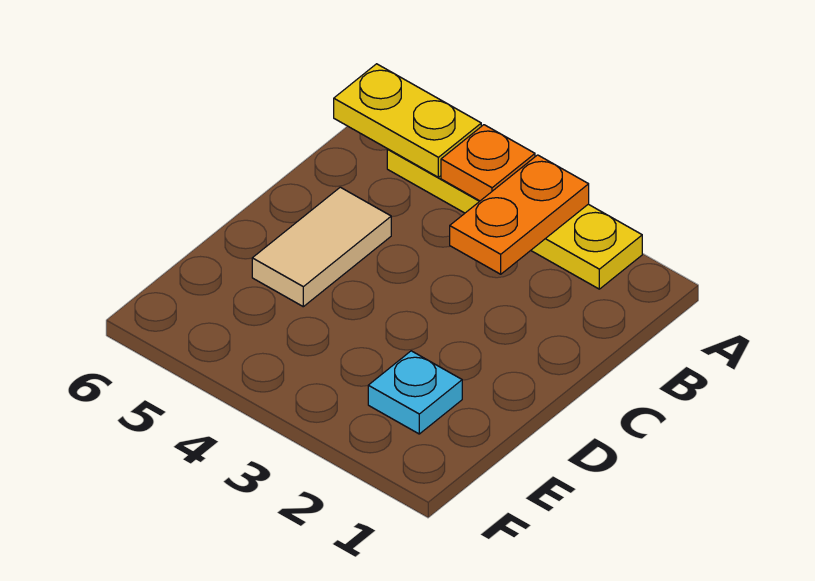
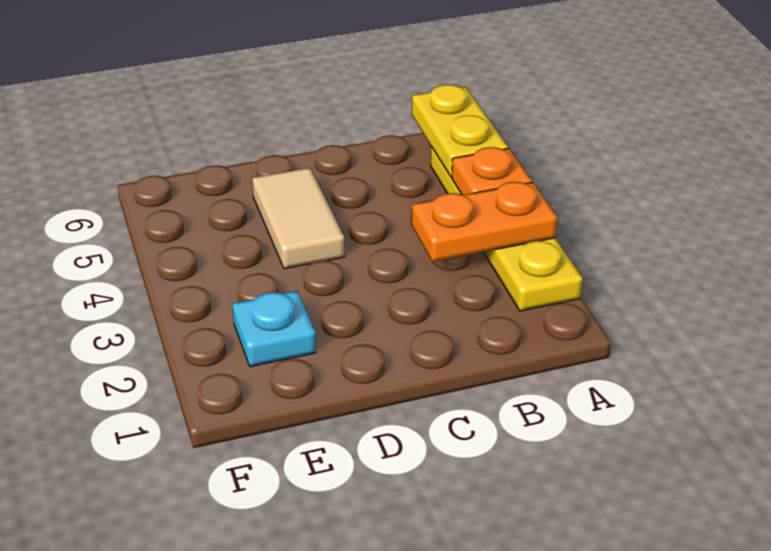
tan 1x2 tile [252,187,391,307] -> tan 1x2 tile turned to [252,168,345,269]

